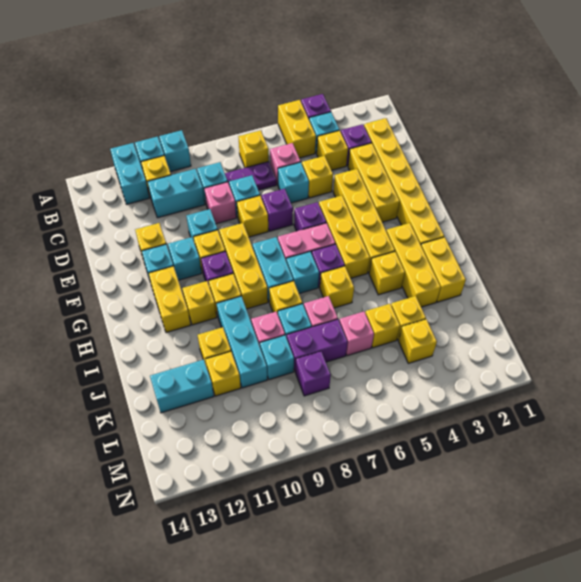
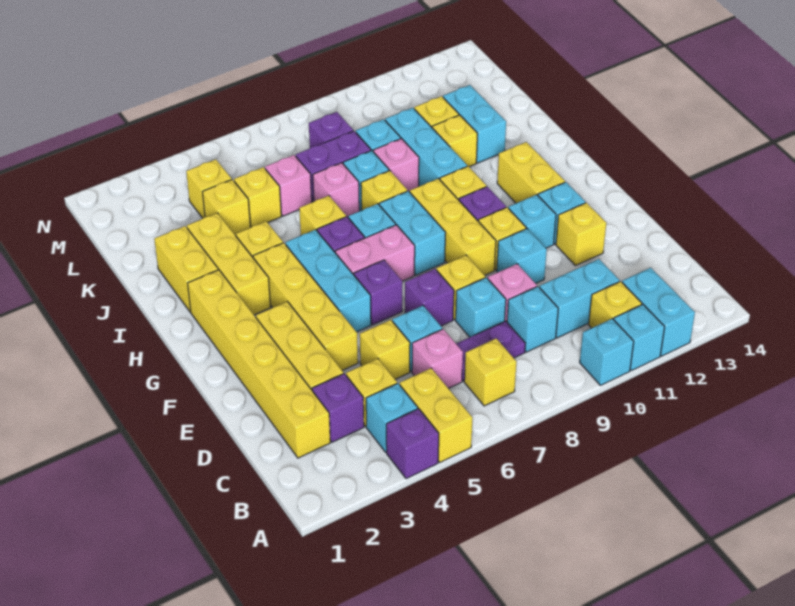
yellow 1x3 brick [319,196,370,278] -> cyan 1x3 brick [285,230,371,332]
yellow 1x1 brick [182,281,217,325] -> none
cyan 1x2 brick [150,360,214,413] -> cyan 1x2 brick turned to [443,85,506,163]

